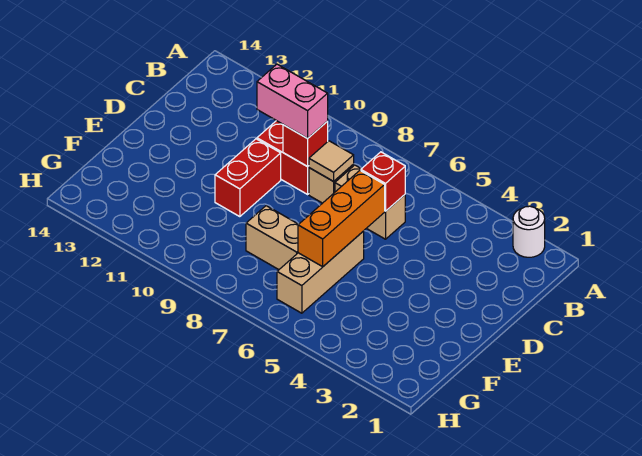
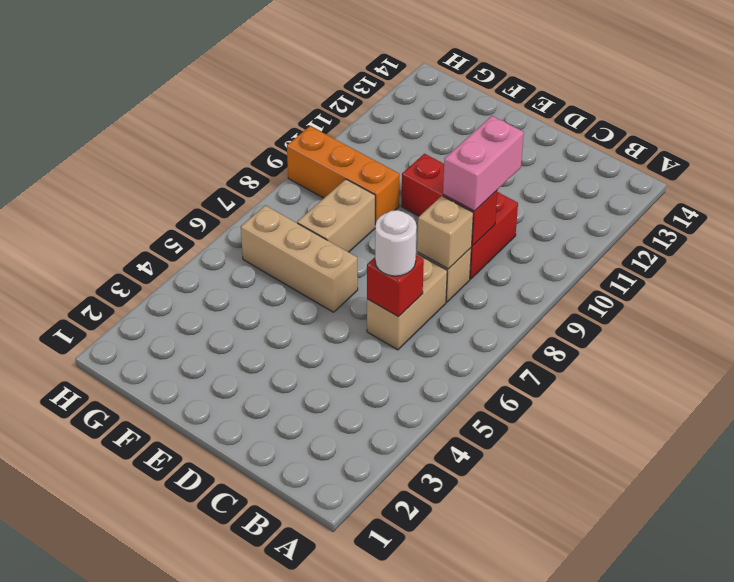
white 1x1 round brick [513,206,545,257] -> white 1x1 round brick moved to [375,210,417,276]
tan 1x1 tile [309,141,354,181] -> tan 1x1 brick [417,196,473,269]
orange 1x3 brick [298,171,385,267] -> orange 1x3 brick moved to [287,126,399,225]

